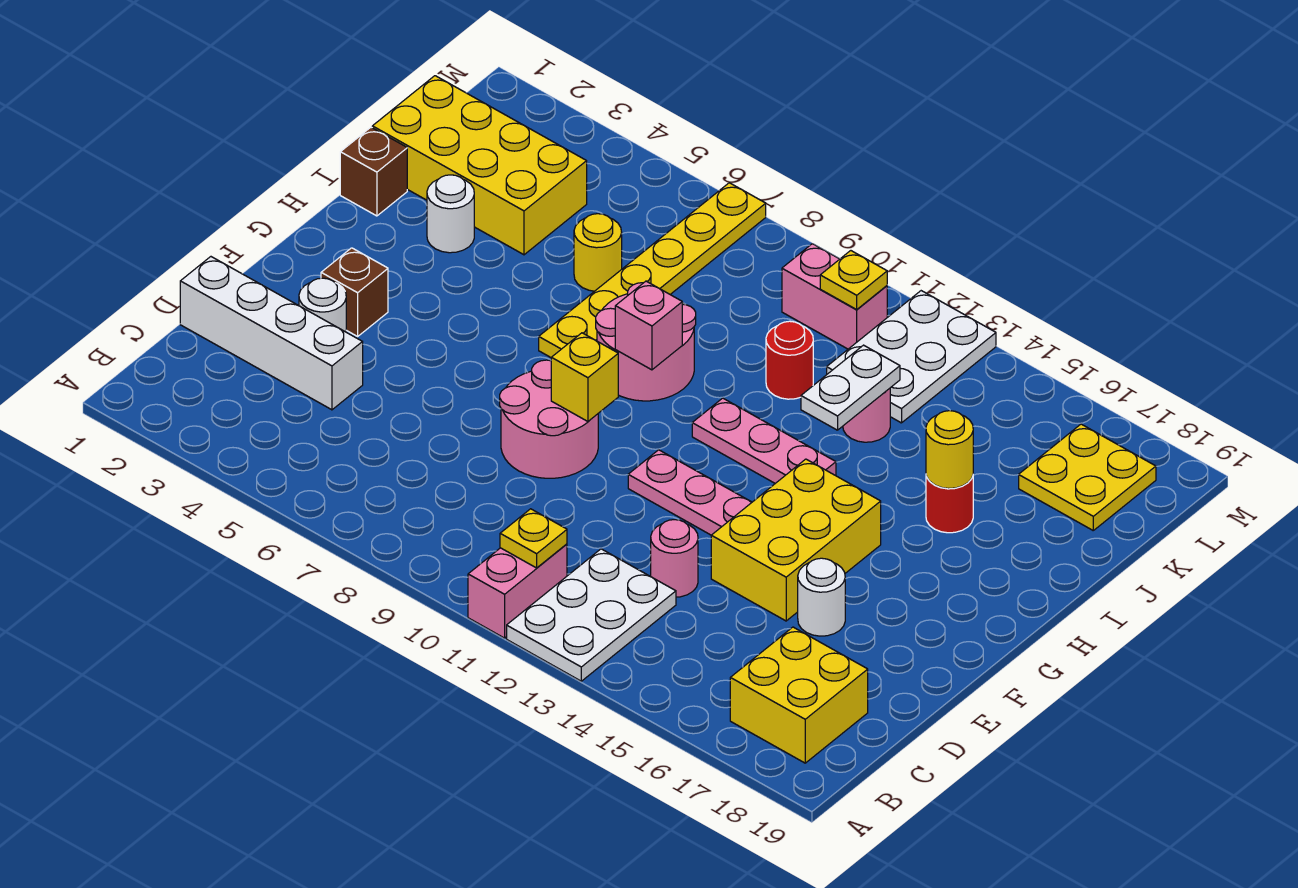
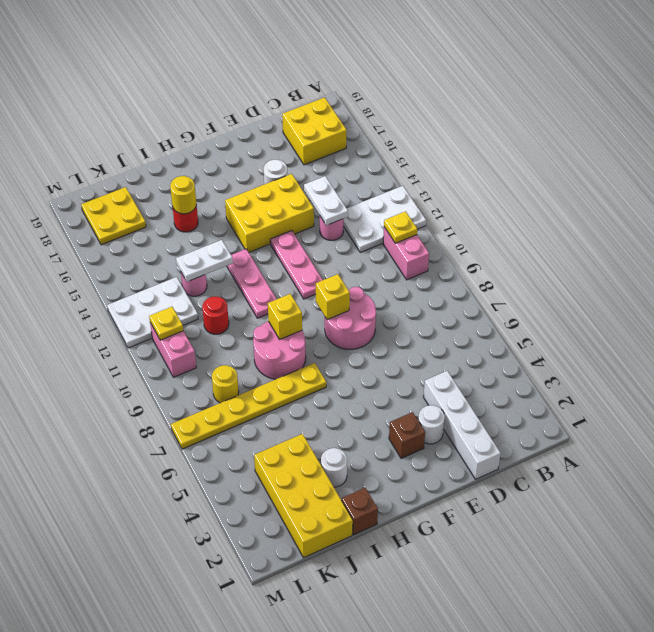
pink 1x2 brick [468,544,567,638] -> pink 1x2 brick turned to [383,227,429,280]
none -> white 1x2 plate [304,176,348,225]
pink 1x1 brick [615,281,682,370] -> yellow 1x1 brick [268,294,302,339]
yellow 1x1 round brick [574,214,622,291] -> yellow 1x1 round brick moved to [212,365,239,403]

